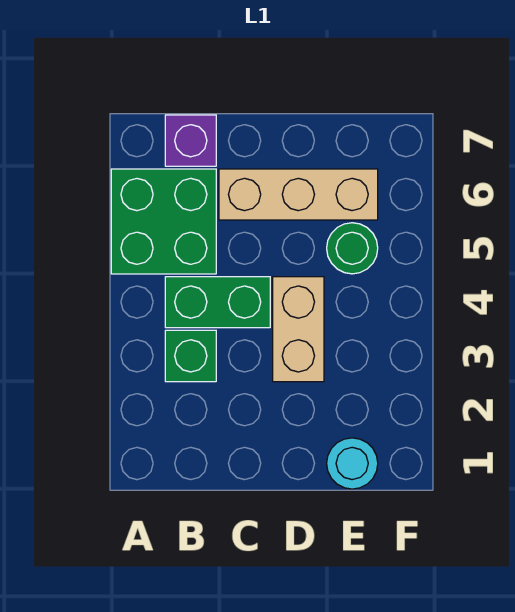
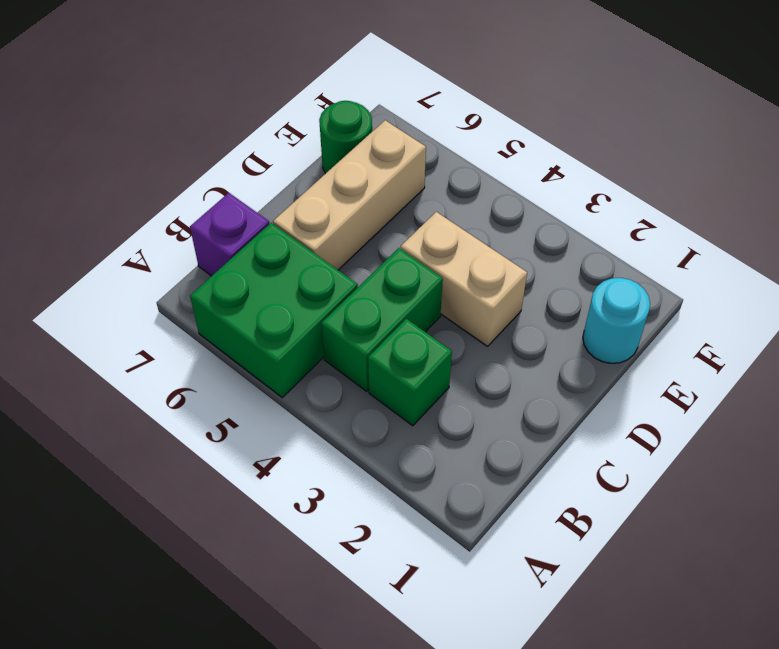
green 1x1 round brick [327,223,378,274] -> green 1x1 round brick moved to [319,101,372,174]

